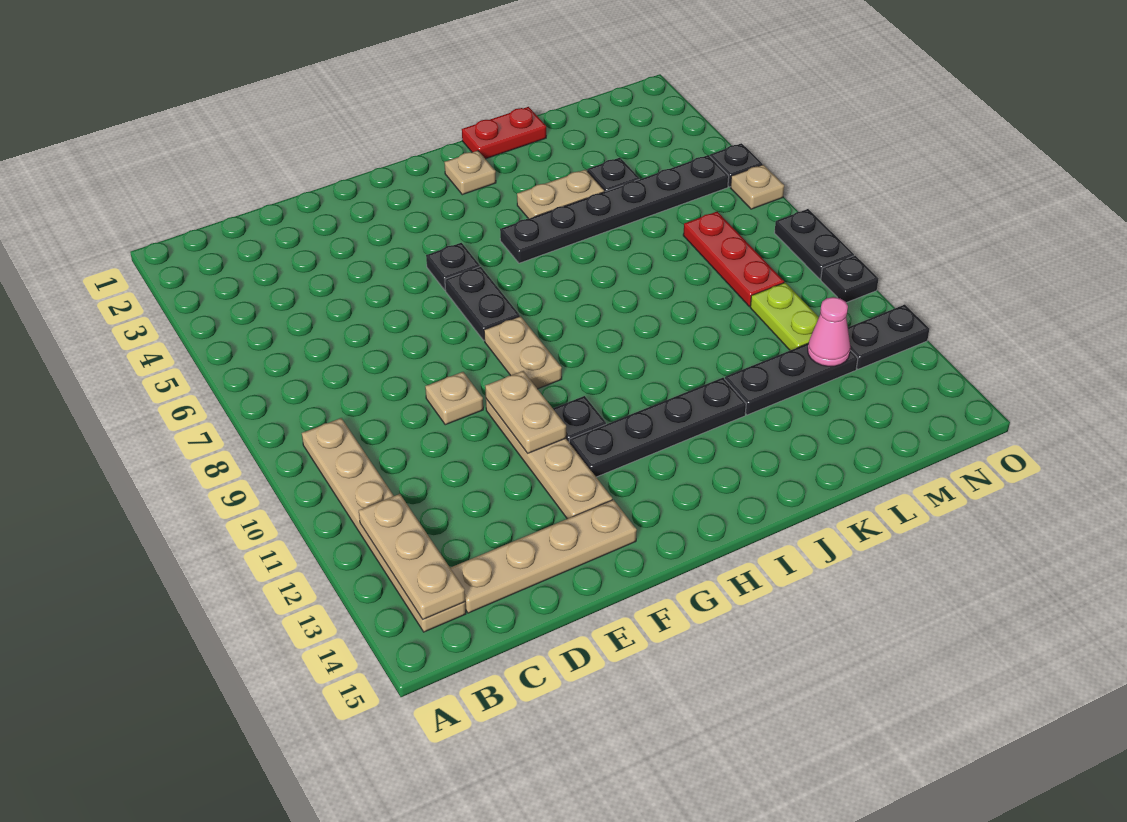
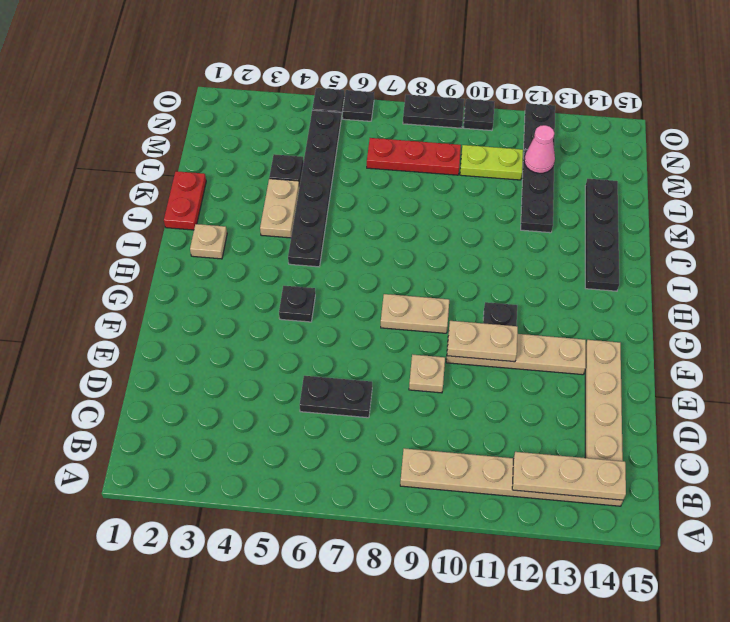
black 1x2 plate [445,266,520,340] -> black 1x2 plate moved to [300,376,372,418]
black 1x4 plate [569,378,746,477] -> black 1x4 plate moved to [585,179,619,291]
tan 1x1 plate [730,165,784,209] -> black 1x1 plate [343,90,374,121]

